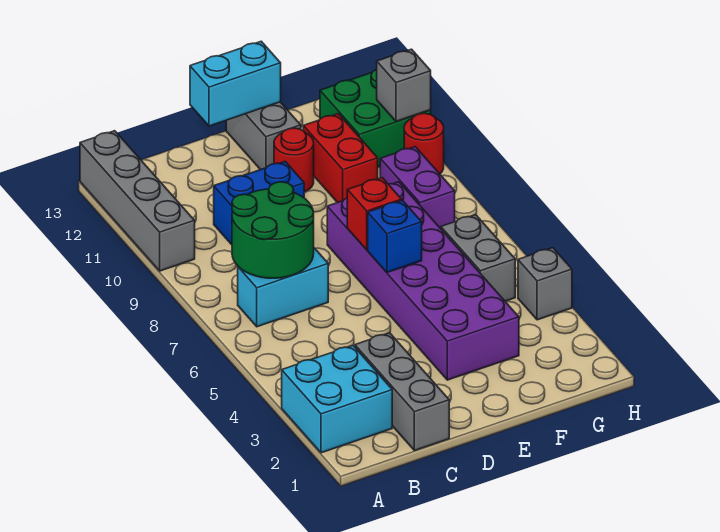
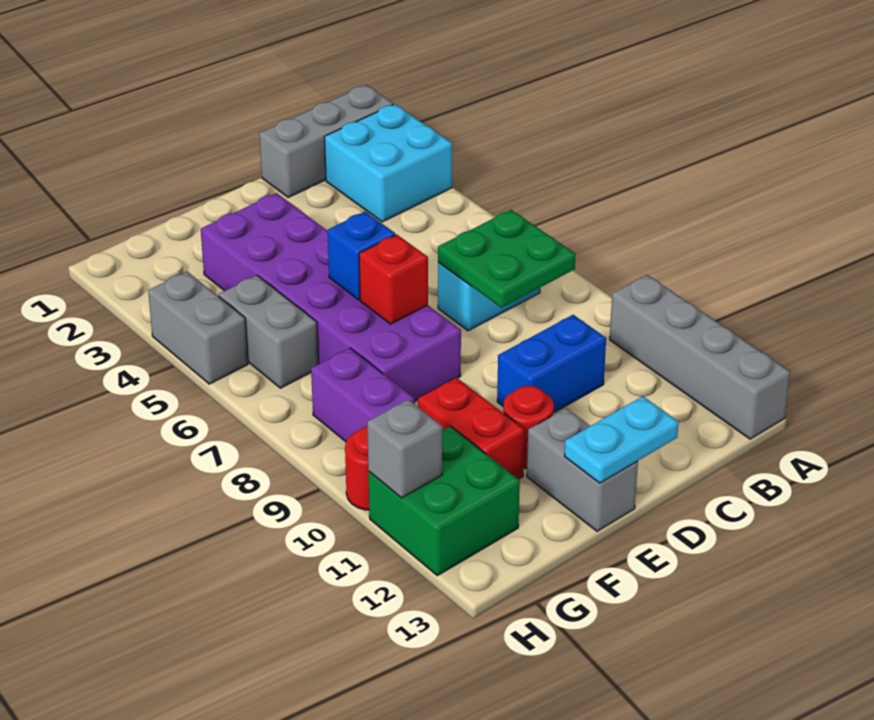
green 2x2 round brick [232,182,314,278] -> green 2x2 plate [438,210,575,308]
grey 1x3 brick [355,333,449,451] -> grey 1x3 brick turned to [259,85,393,197]
cyan 1x2 brick [190,41,281,126] -> cyan 1x2 plate [564,396,679,483]
grey 1x1 brick [518,248,572,320] -> grey 1x2 brick [148,272,248,384]

